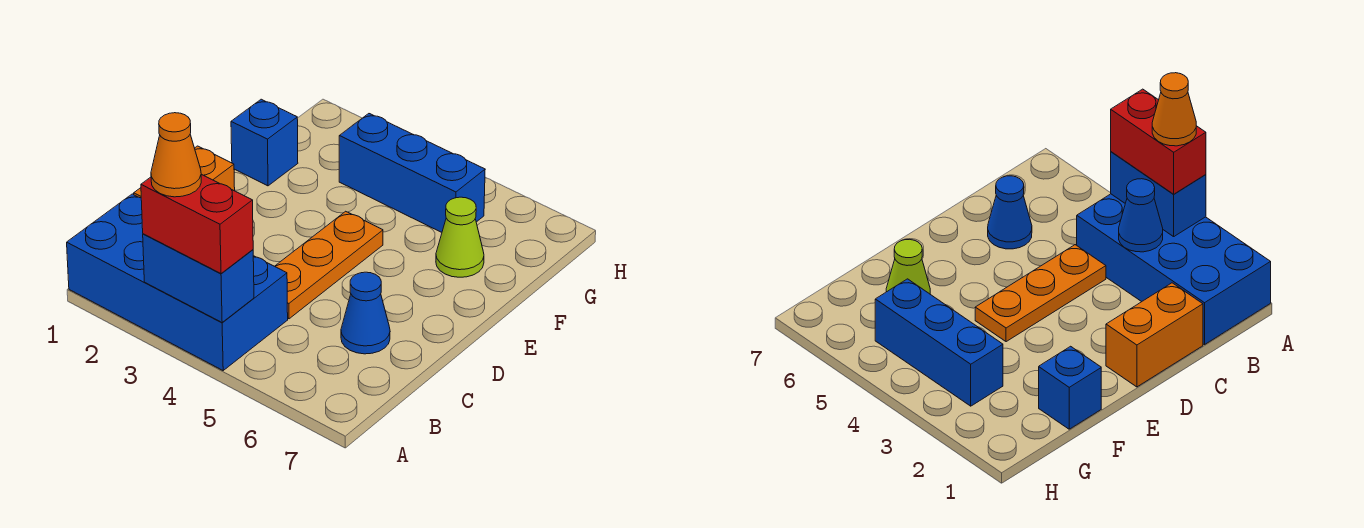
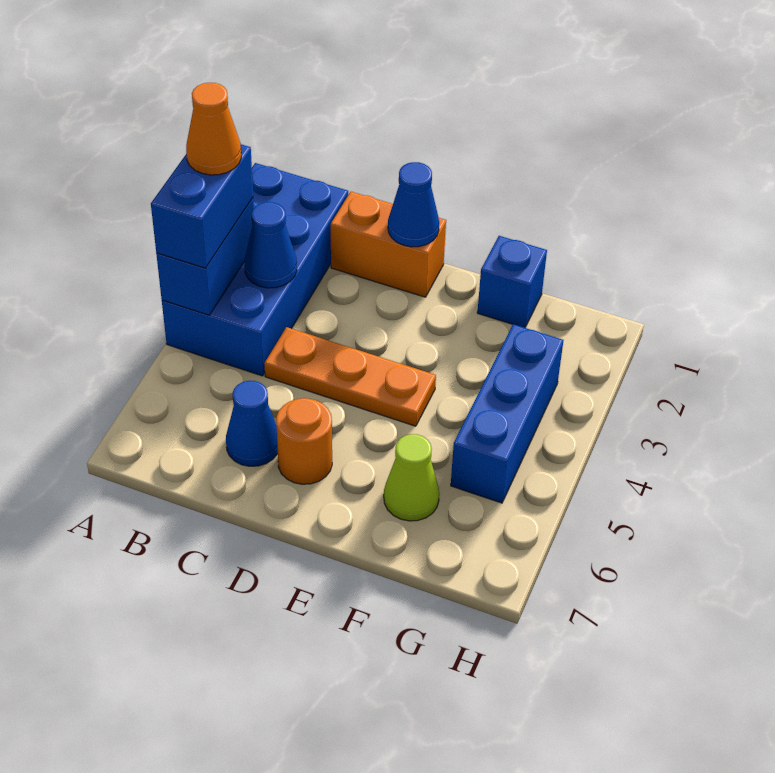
red 1x2 brick [141,174,253,273] -> blue 1x2 brick [151,144,253,268]
none -> blue 1x1 cone [388,162,439,247]
none -> orange 1x1 round brick [276,398,332,484]

